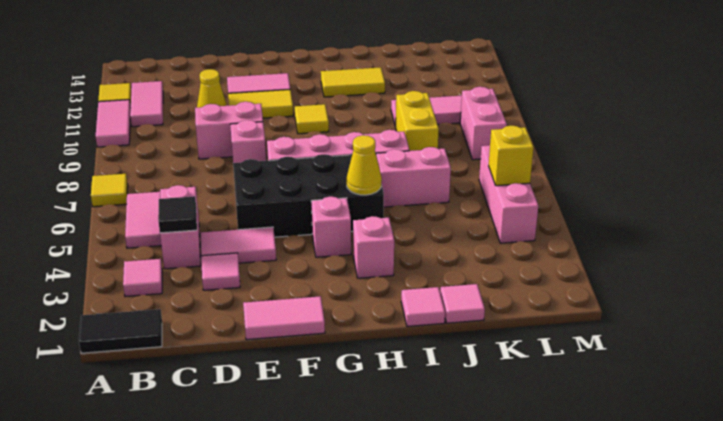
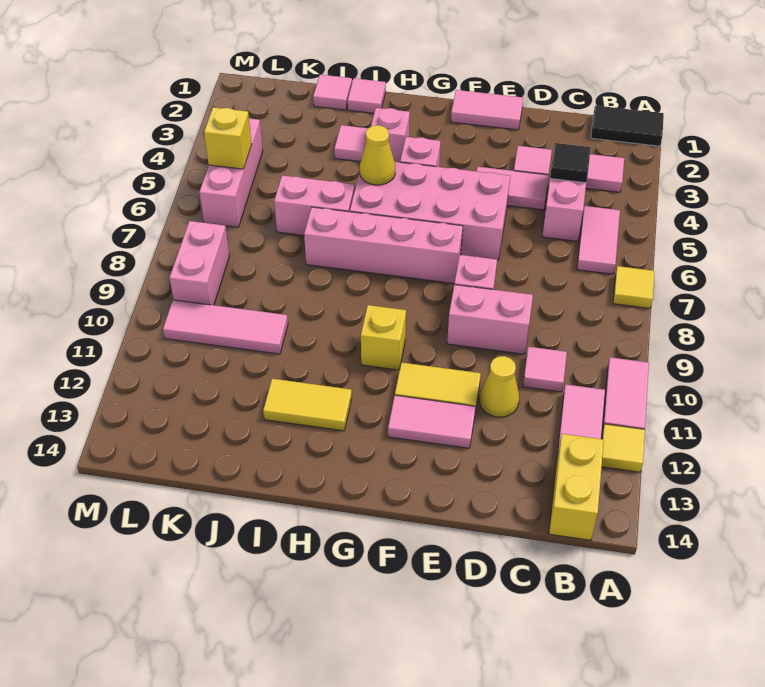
none -> pink 1x1 tile [523,347,567,392]
black 2x4 brick [233,154,384,237] -> pink 2x4 brick [350,162,510,260]
yellow 1x1 tile [295,104,329,134] -> yellow 1x1 brick [361,305,406,370]
none -> pink 1x1 tile [334,125,368,162]
yellow 1x2 brick [396,91,439,151] -> yellow 1x2 brick moved to [549,434,604,540]

